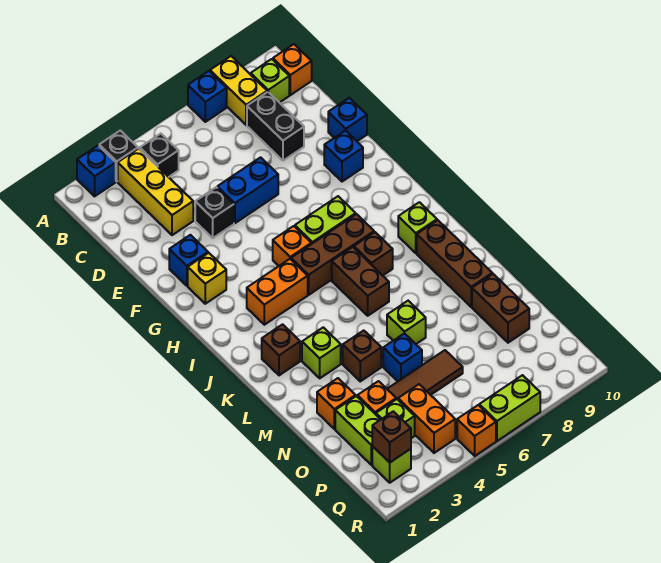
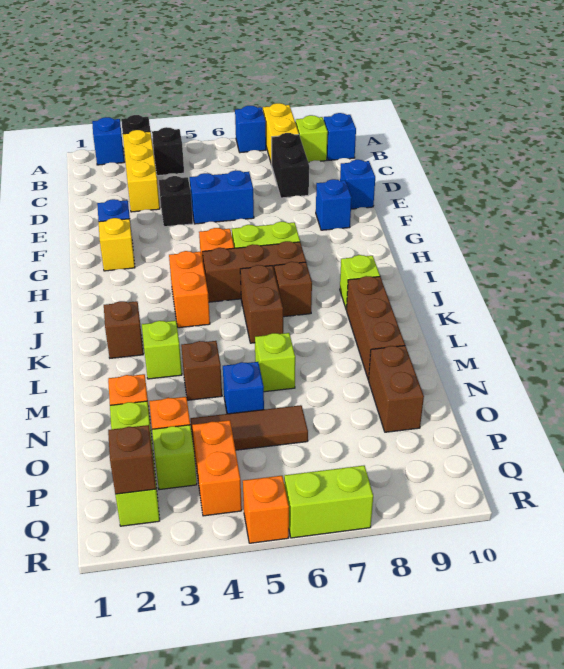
orange 1x1 brick [273,44,312,95] -> blue 1x1 brick [324,113,356,160]
orange 1x2 brick [247,259,308,325] -> orange 1x2 brick turned to [169,251,210,328]

